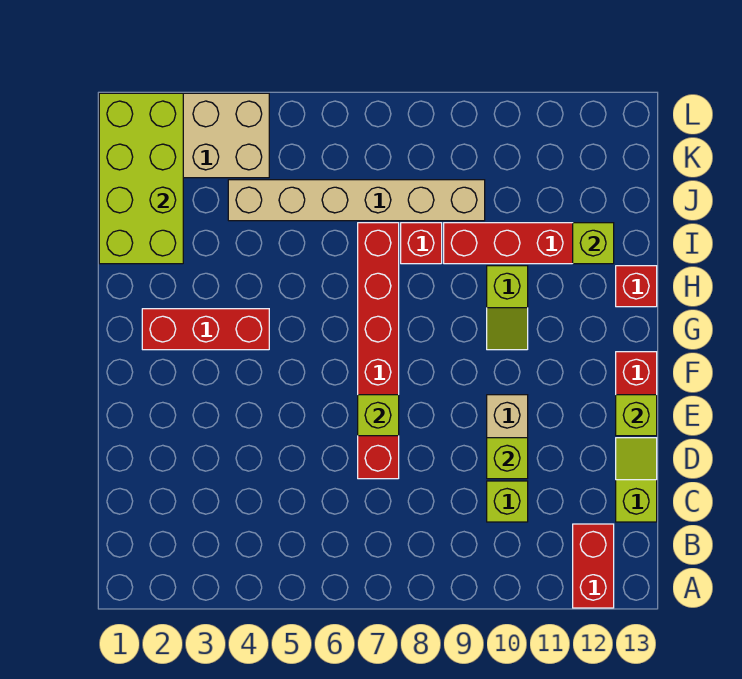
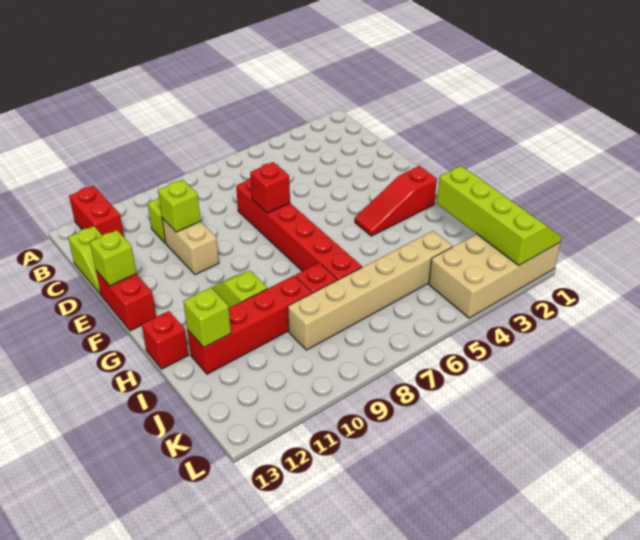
lime 1x1 brick [358,395,399,436] -> red 1x1 brick [250,162,290,213]
red 1x3 brick [142,309,269,350] -> red 1x3 slope [355,166,437,236]
lime 2x4 brick [99,93,183,264] -> lime 2x4 slope [437,166,562,265]

